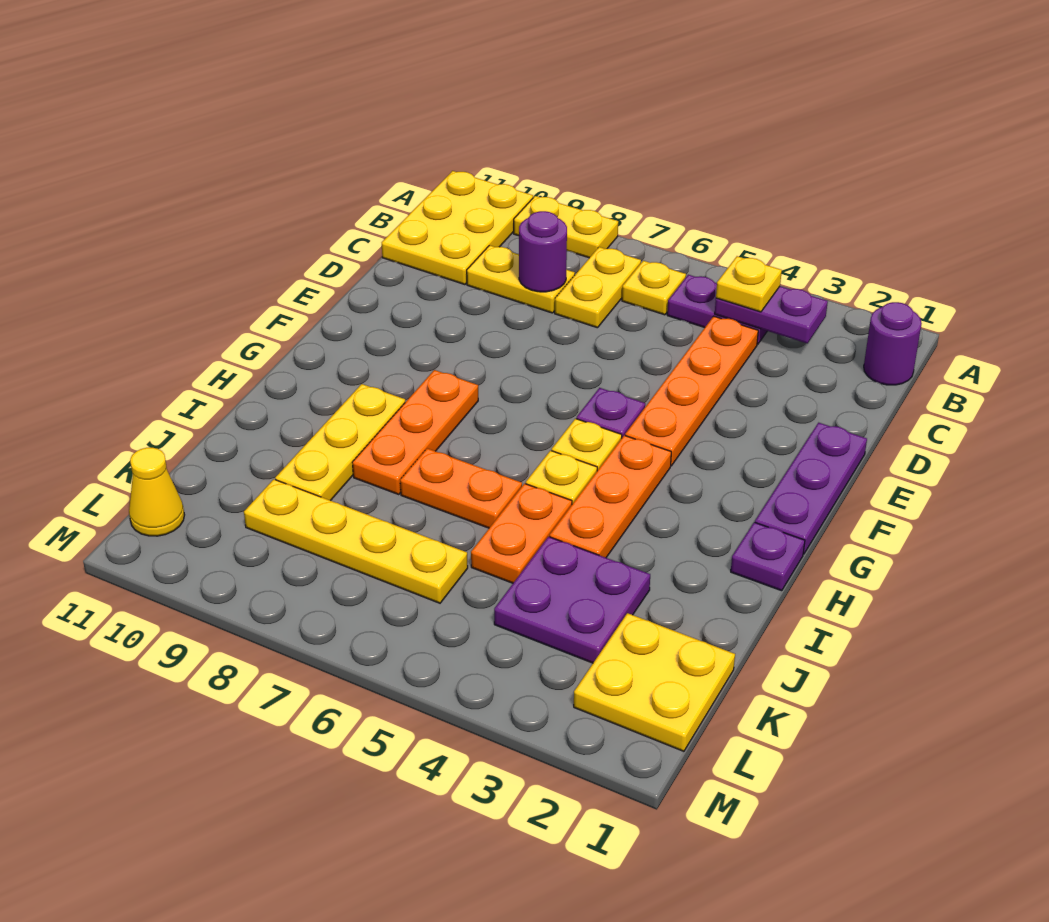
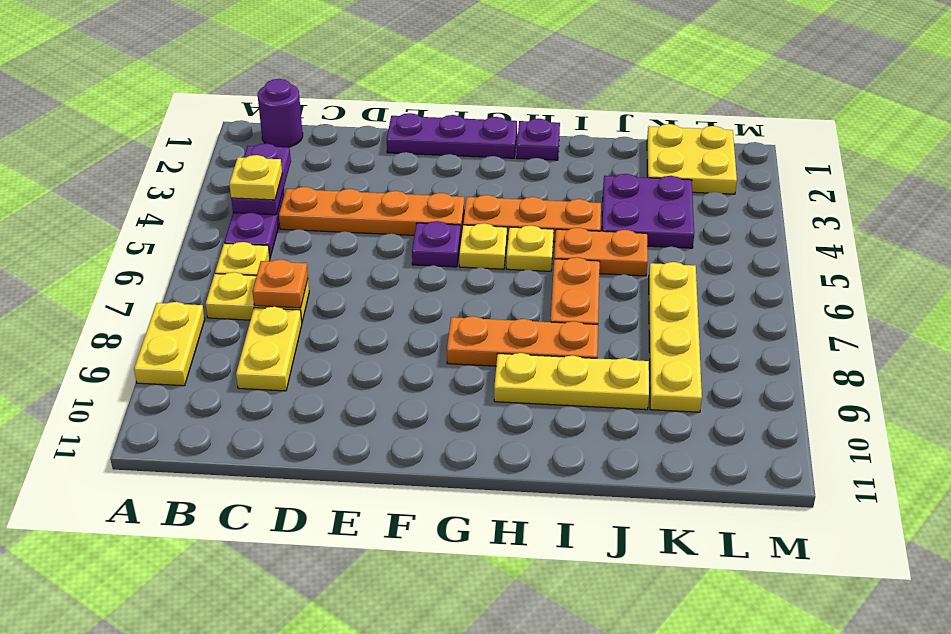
yellow 2x3 plate [382,171,533,285] -> none
none -> orange 1x1 plate [252,260,308,308]
purple 1x1 round brick [519,211,567,292] -> none
yellow 1x1 cone [129,448,184,536] -> none

